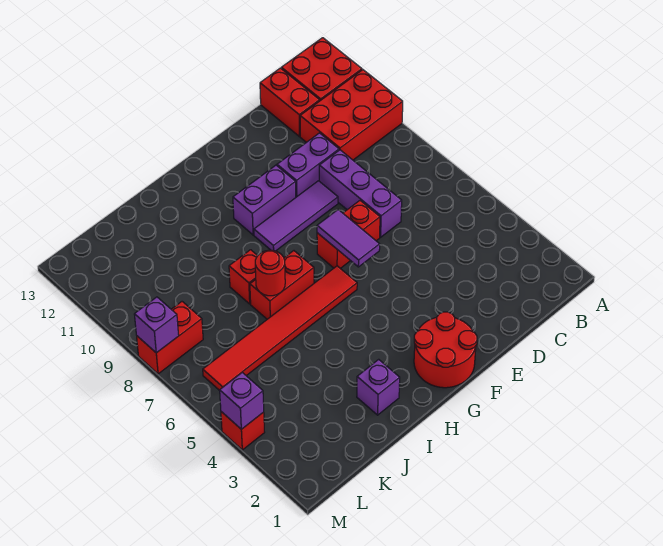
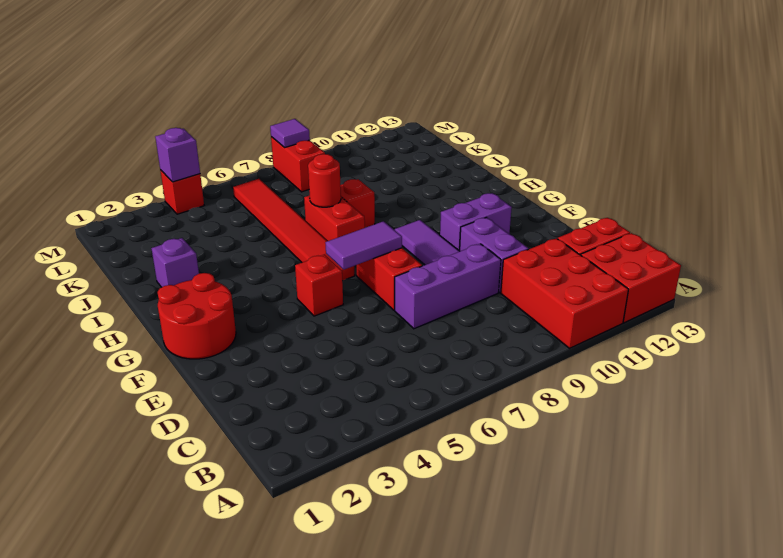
none -> red 1x1 brick [295,254,343,316]
purple 1x2 brick [233,165,296,235] -> purple 1x2 brick turned to [440,193,512,251]
purple 1x1 brick [134,297,179,353] -> purple 1x1 tile [270,119,310,148]

